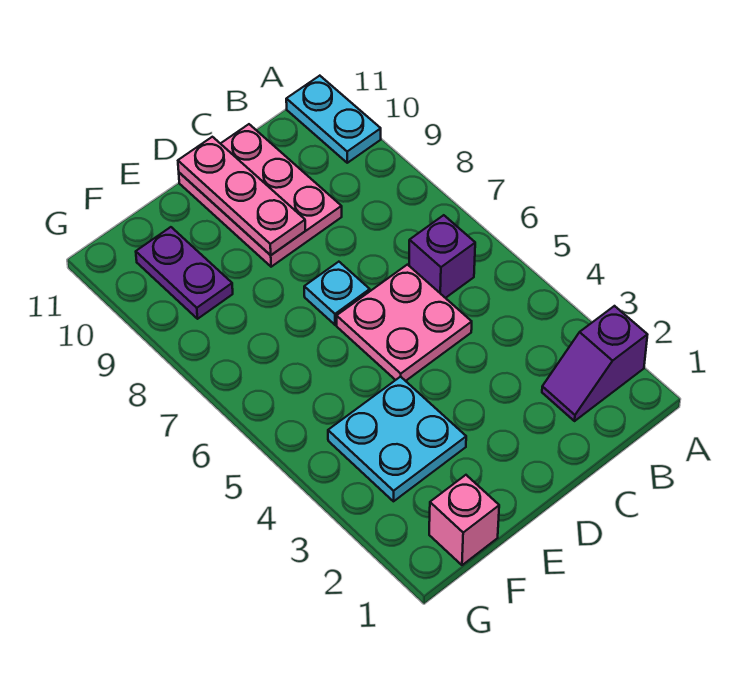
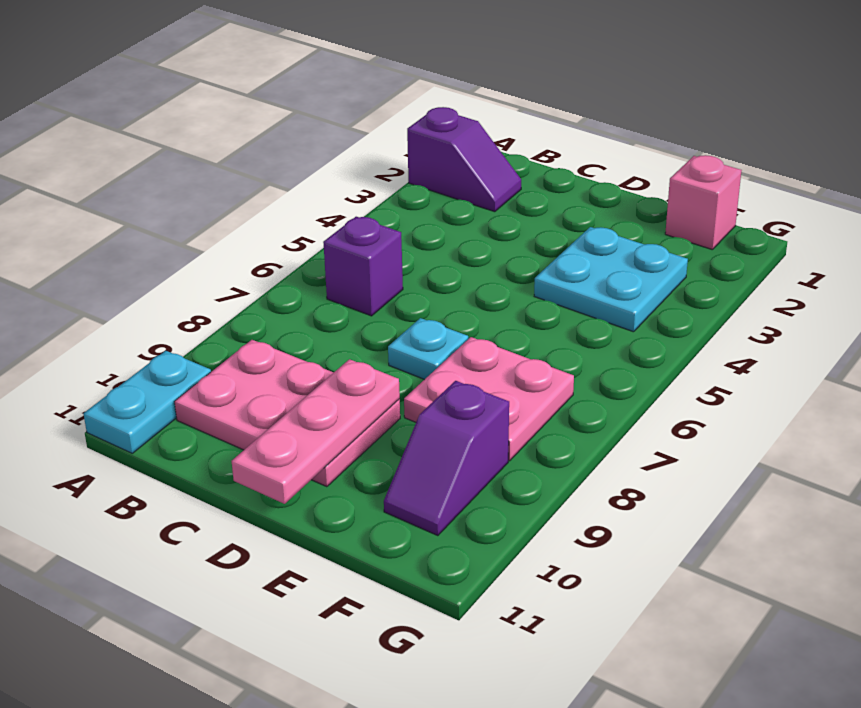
pink 2x2 plate [337,265,472,381] -> pink 2x2 plate moved to [404,337,574,461]
pink 2x3 plate [179,124,342,267] -> pink 2x3 plate turned to [174,340,400,487]
purple 1x2 plate [136,227,233,319] -> purple 1x2 slope [384,381,509,536]

